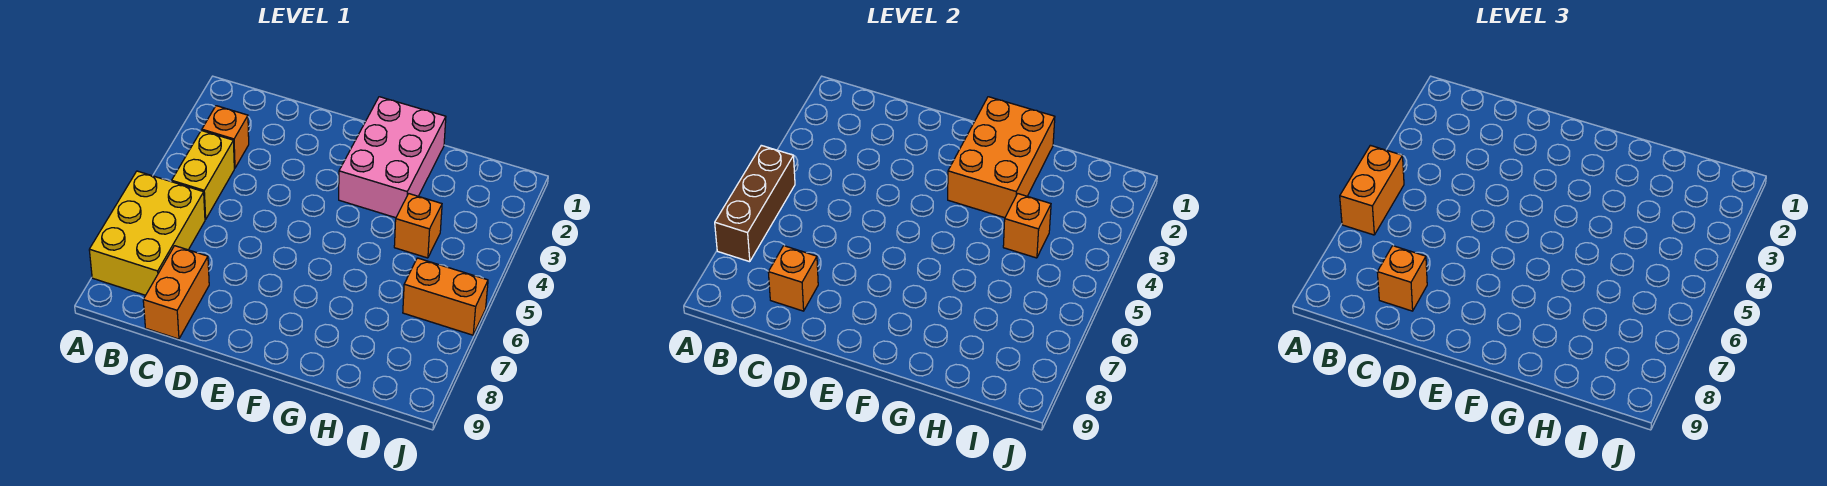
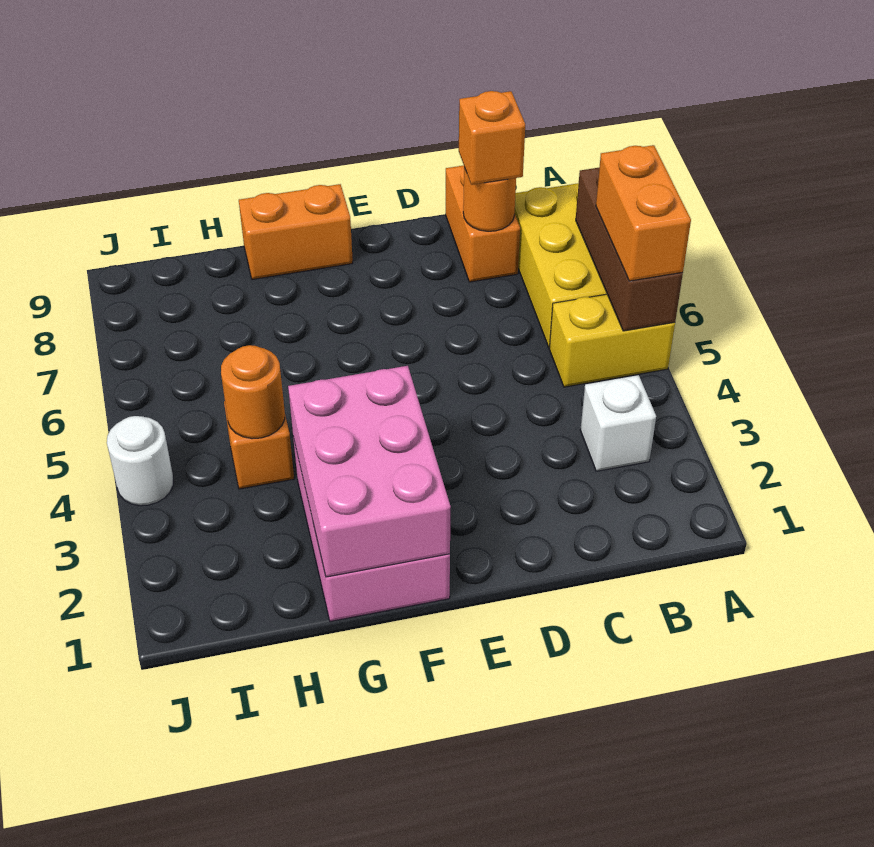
orange 1x1 brick [202,106,249,168] -> white 1x1 brick [580,375,656,471]
yellow 1x2 brick [172,131,234,220] -> yellow 1x2 brick turned to [549,294,675,387]
orange 1x1 brick [768,246,818,311] -> orange 1x1 round brick [463,167,516,231]
orange 2x3 brick [948,97,1055,218] -> pink 2x3 brick [288,366,451,577]
orange 1x1 brick [1003,194,1051,258] -> orange 1x1 round brick [221,345,285,439]
orange 1x2 brick [403,258,488,335] -> orange 1x2 brick moved to [239,184,353,280]
none -> white 1x1 round brick [107,416,173,506]

